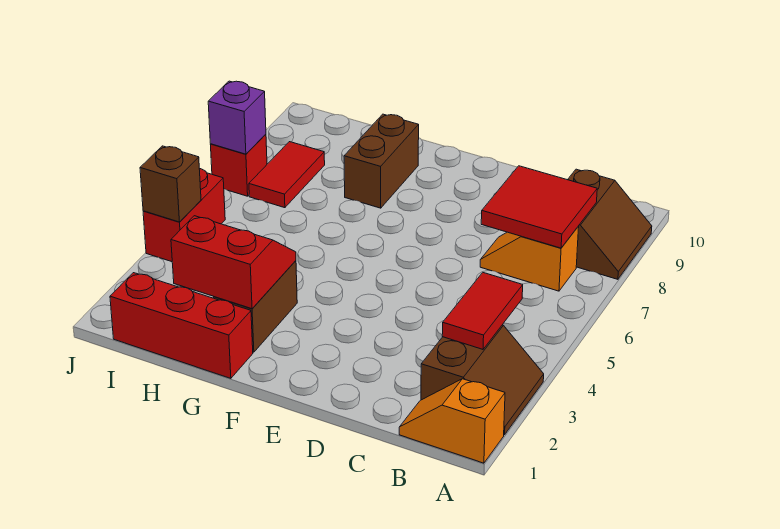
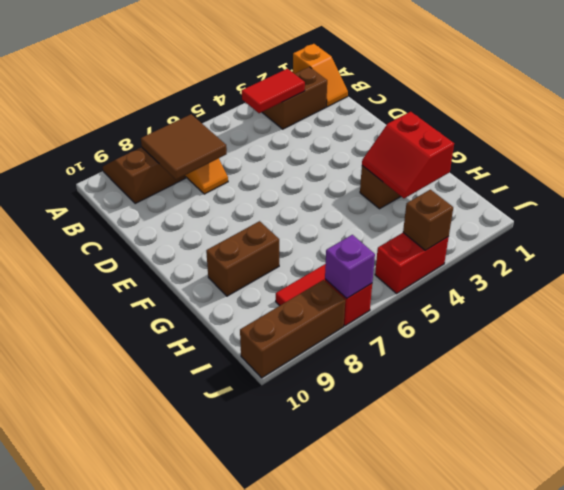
red 2x2 tile [481,166,597,248] -> brown 2x2 tile [141,114,227,179]
red 1x3 brick [110,273,253,378] -> none
none -> brown 1x3 brick [240,280,345,378]

